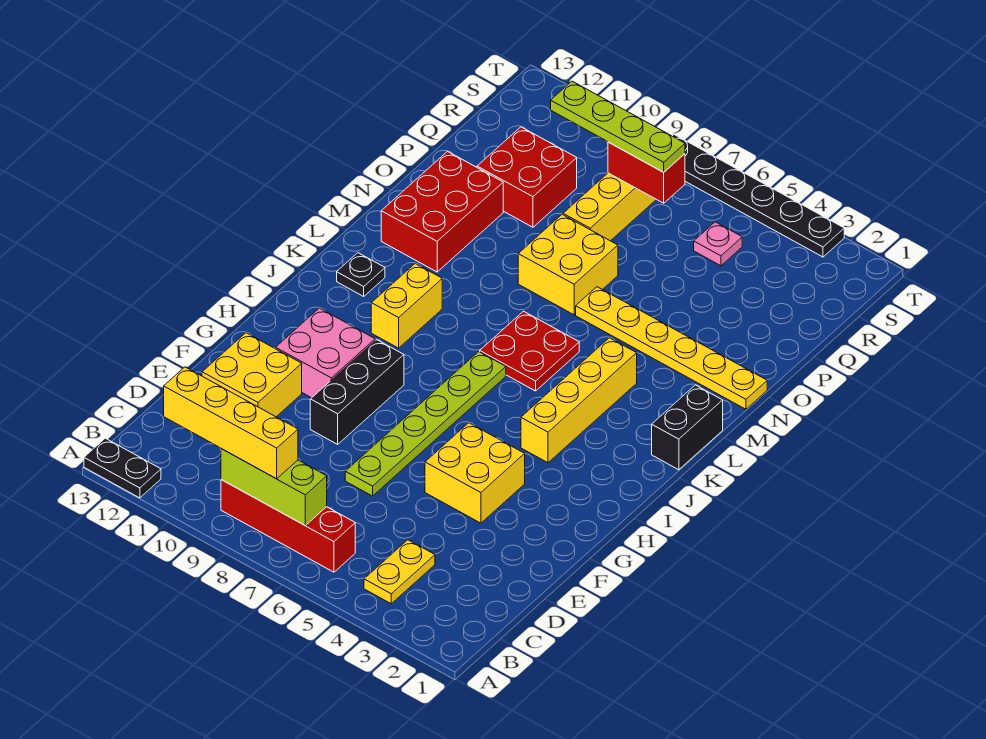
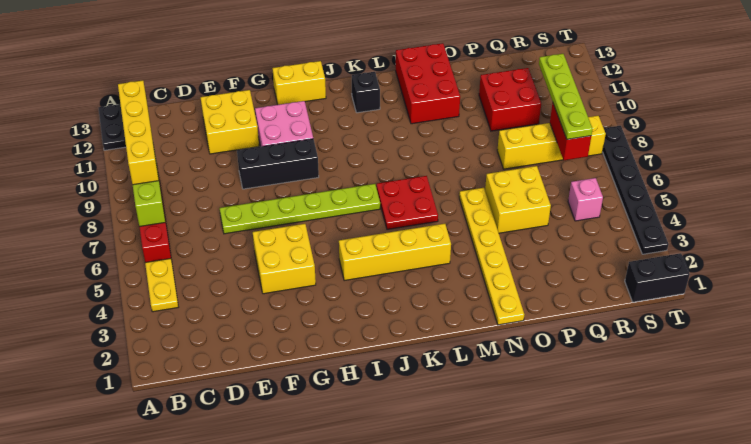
yellow 1x2 plate [364,540,435,604] -> yellow 1x2 plate turned to [145,259,178,312]
yellow 1x2 brick [371,264,442,348] -> yellow 1x2 brick moved to [273,61,326,105]
black 1x2 brick [652,385,723,470] -> black 1x2 brick moved to [625,253,690,302]
black 1x1 plate [337,253,385,296] -> black 1x1 brick [352,72,380,113]
red 2x3 brick [381,152,503,272] -> red 2x3 brick turned to [396,43,460,124]
yellow 2x2 brick [518,215,618,315] -> yellow 2x2 brick moved to [485,166,551,233]
pink 1x1 plate [694,222,742,266] -> pink 1x1 brick [568,178,603,221]

